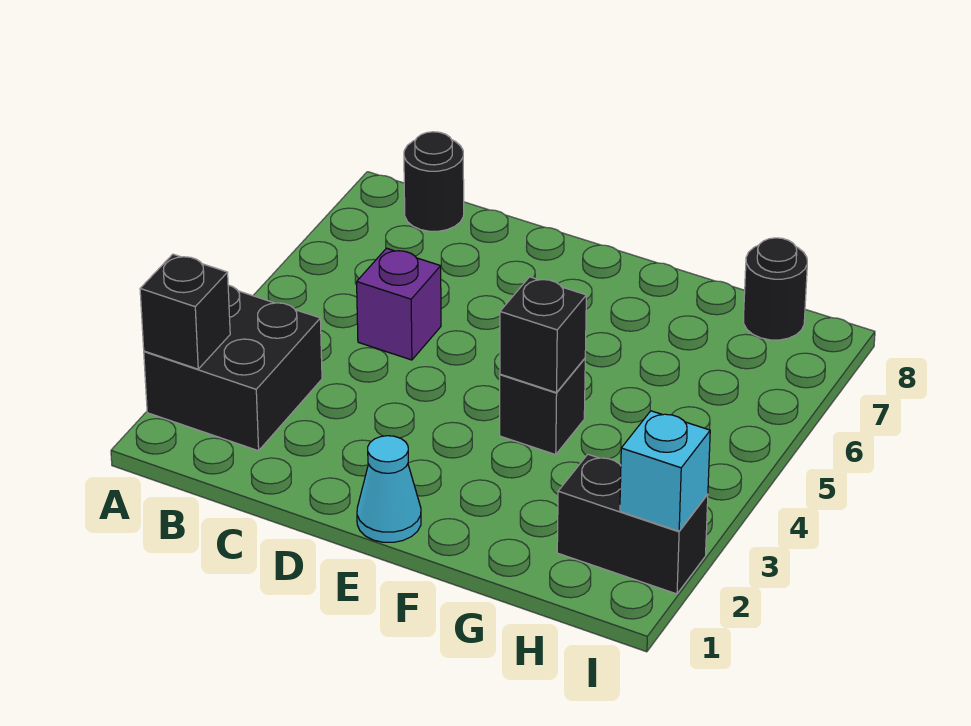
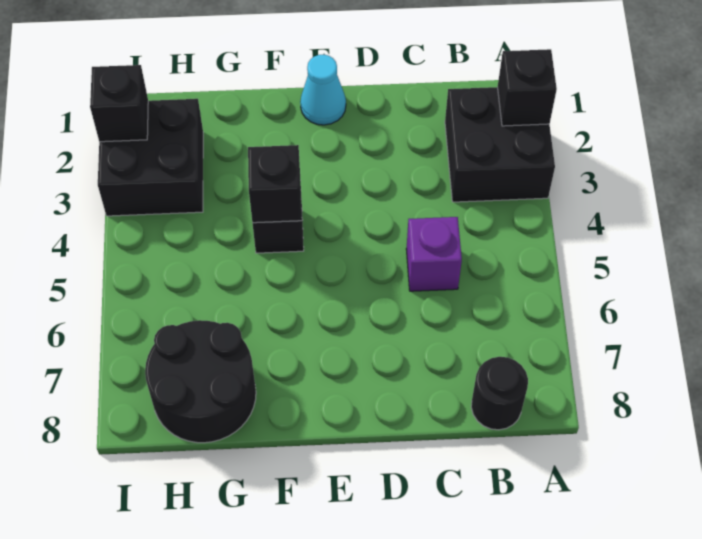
black 1x2 brick [557,454,708,594] -> black 2x2 brick [98,99,203,216]
black 1x1 round brick [744,238,807,340] -> black 2x2 round brick [145,320,256,443]
cyan 1x1 brick [620,411,710,531] -> black 1x1 brick [90,65,148,142]

